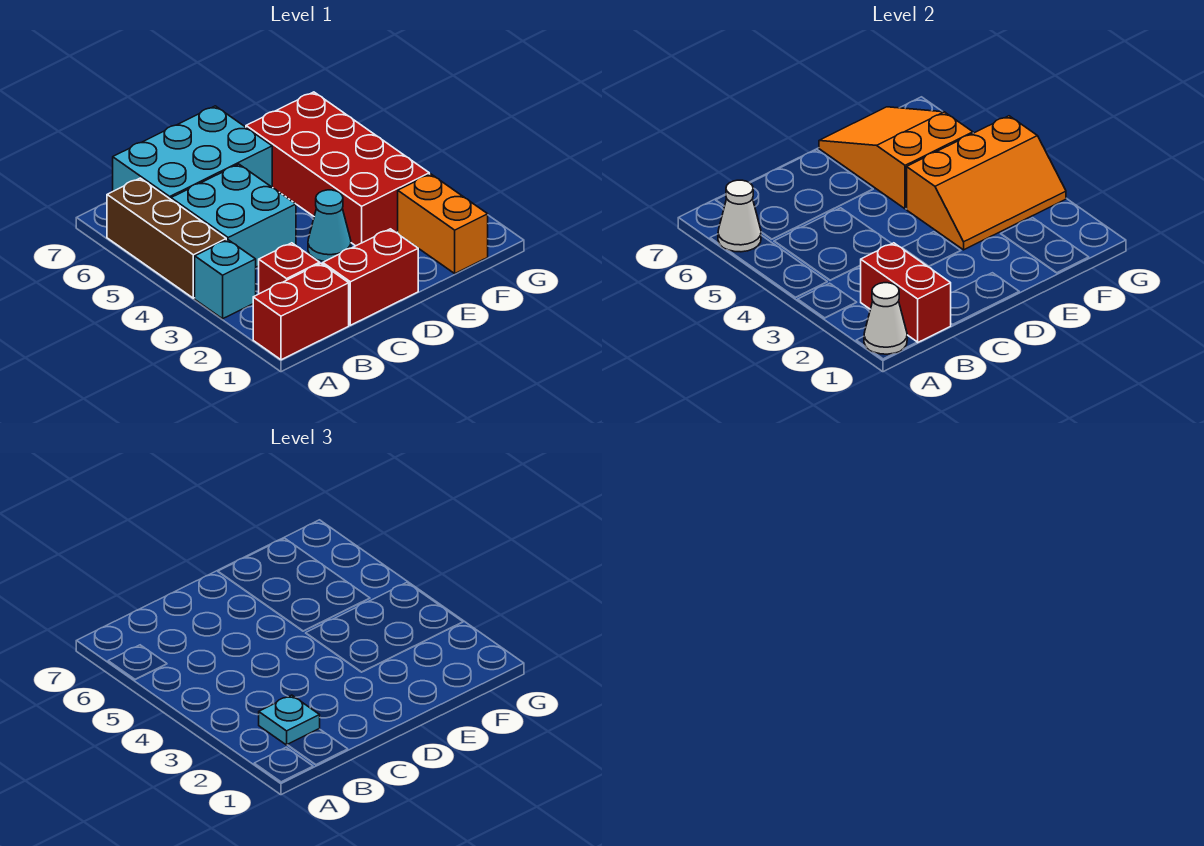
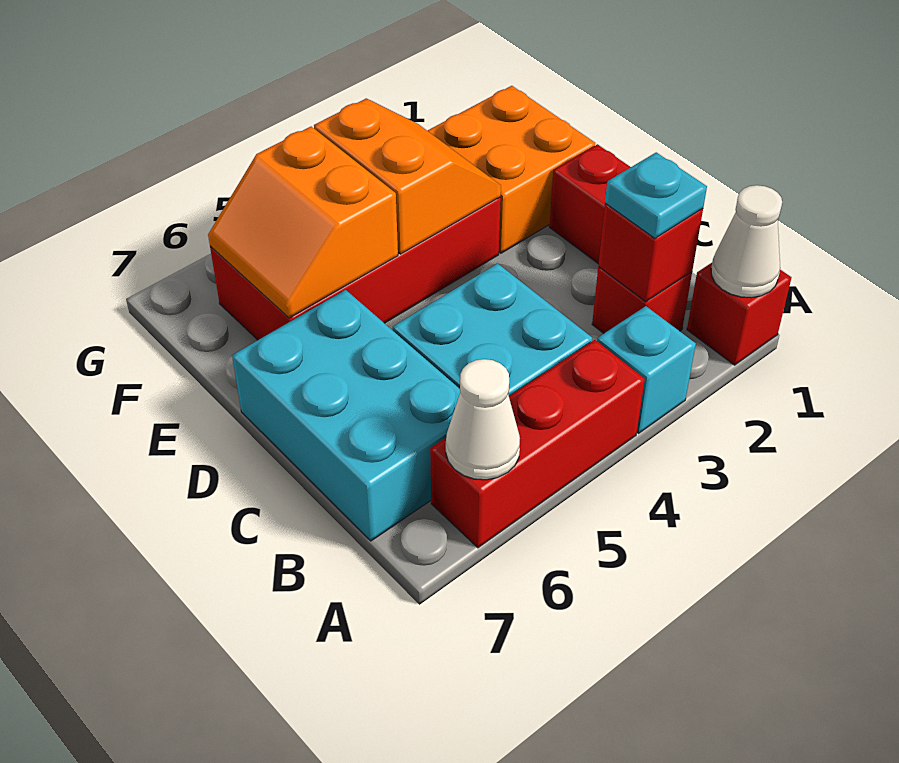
red 1x2 brick [253,263,349,360] -> red 1x1 brick [687,263,791,365]
brown 1x3 brick [107,178,226,298] -> red 1x3 brick [430,340,645,548]
red 1x2 brick [860,243,951,342] -> red 1x1 brick [598,203,703,302]
cyan 1x1 cone [308,190,351,262] -> none
orange 2x3 slope [907,116,1066,250] -> orange 2x2 slope [314,98,501,254]
orange 2x3 slope [819,107,973,209] -> orange 2x2 slope [208,127,398,318]
orange 1x2 brick [398,174,488,273] -> orange 2x2 brick [427,86,595,253]

